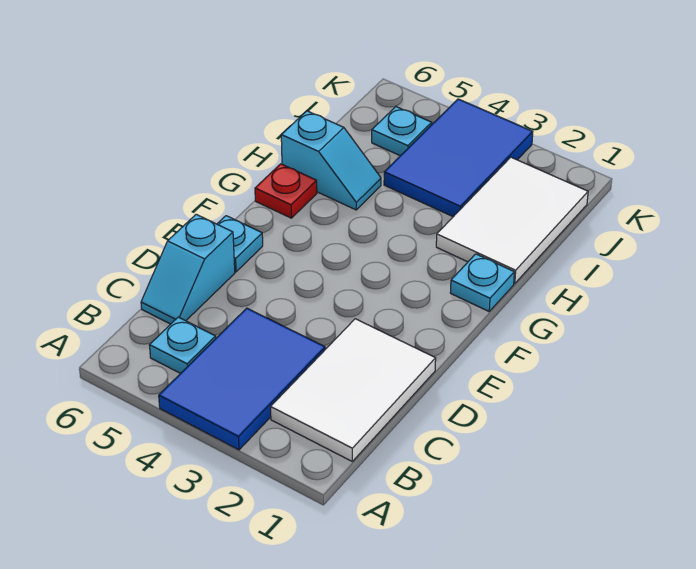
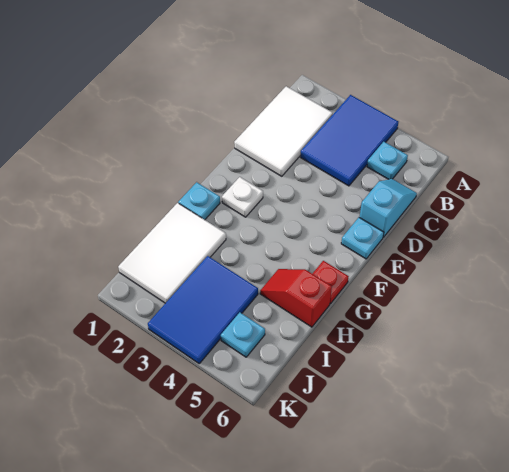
none -> white 1x1 plate [222,177,263,217]
cyan 1x2 slope [281,111,381,210] -> red 1x2 slope [260,269,332,327]

